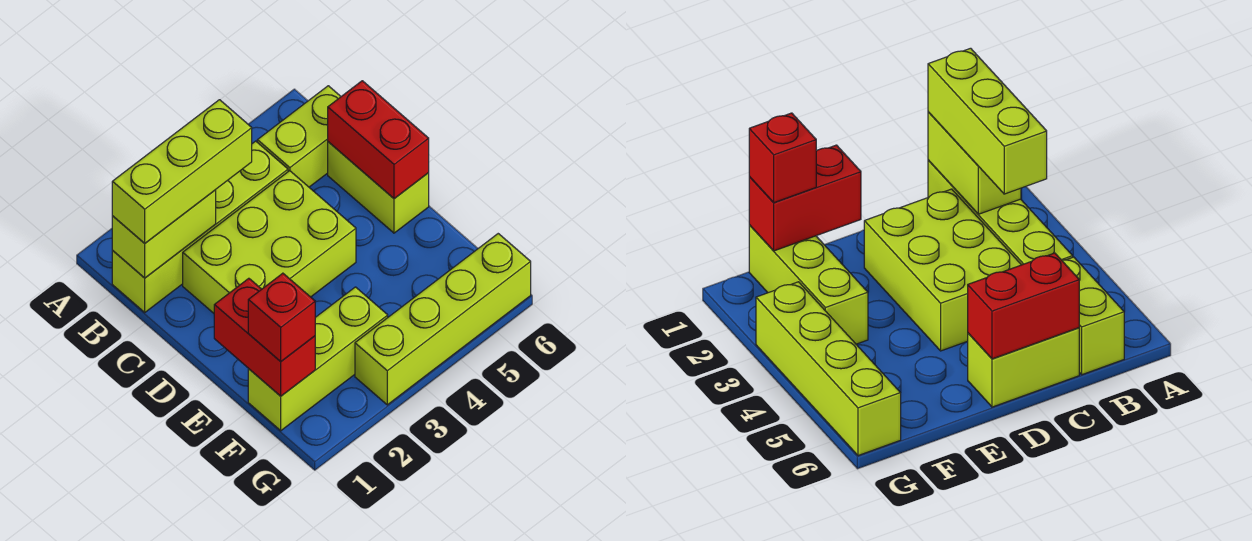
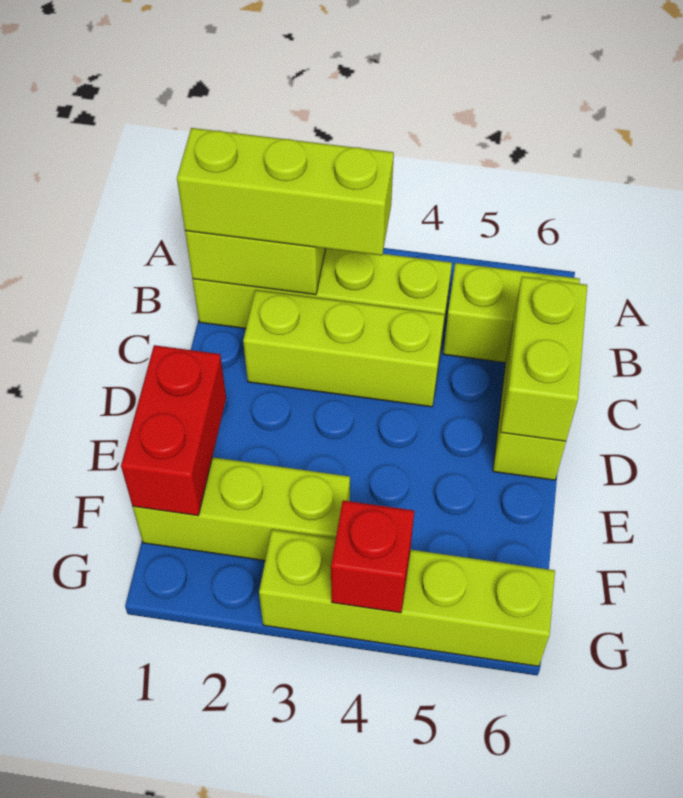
lime 2x3 brick [183,171,356,313] -> lime 1x3 brick [243,290,445,407]
red 1x2 brick [328,81,429,199] -> lime 1x2 brick [501,276,587,441]
red 1x1 brick [248,273,315,362] -> red 1x1 brick moved to [331,501,414,613]

